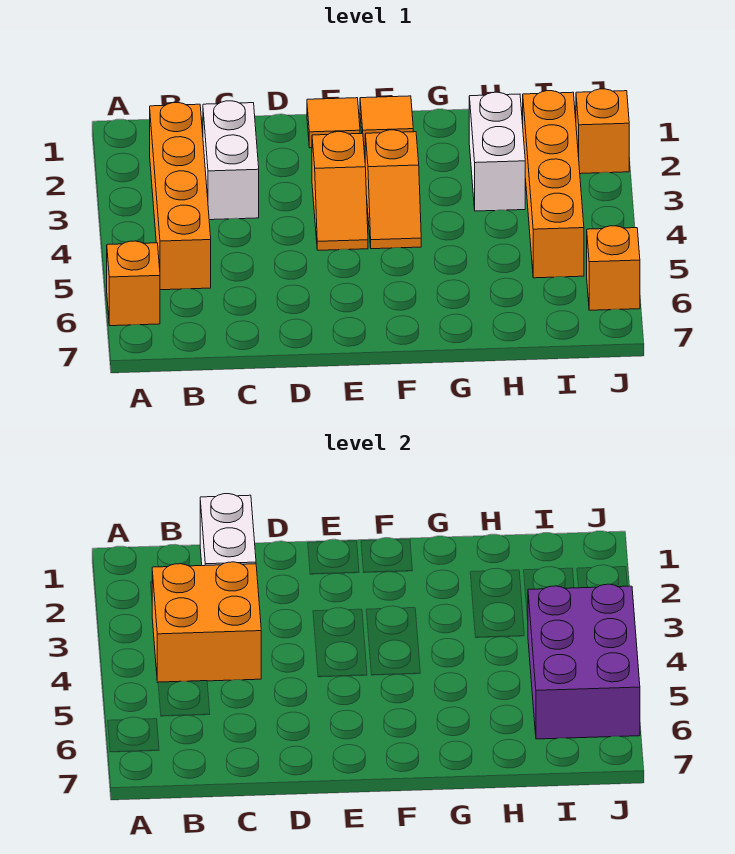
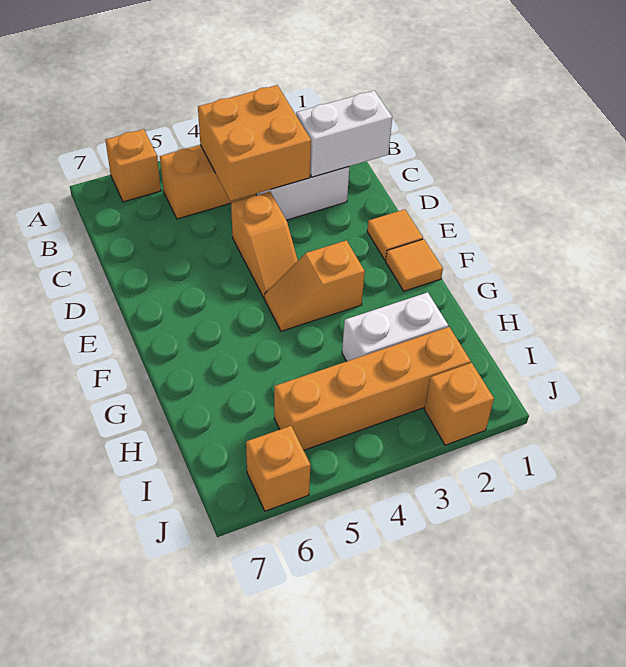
orange 1x2 slope [312,132,368,250] -> orange 1x2 slope turned to [231,192,298,298]
purple 2x3 brick [528,584,640,739] -> none

